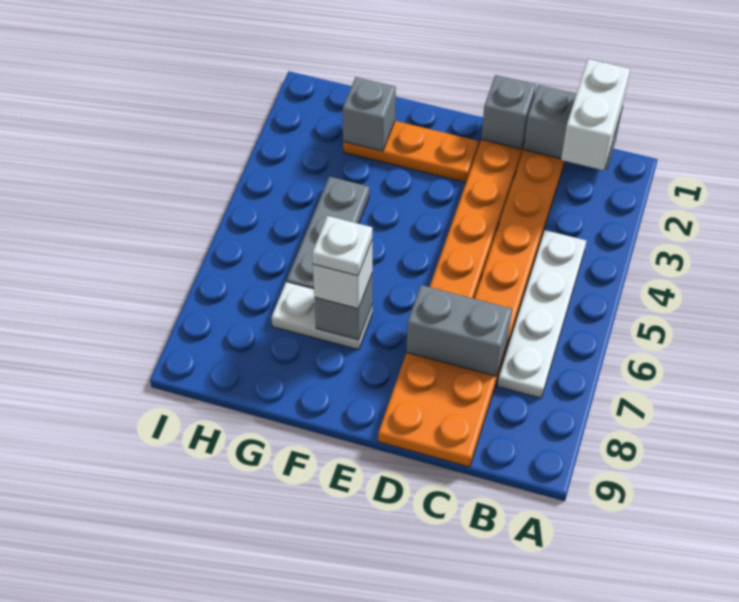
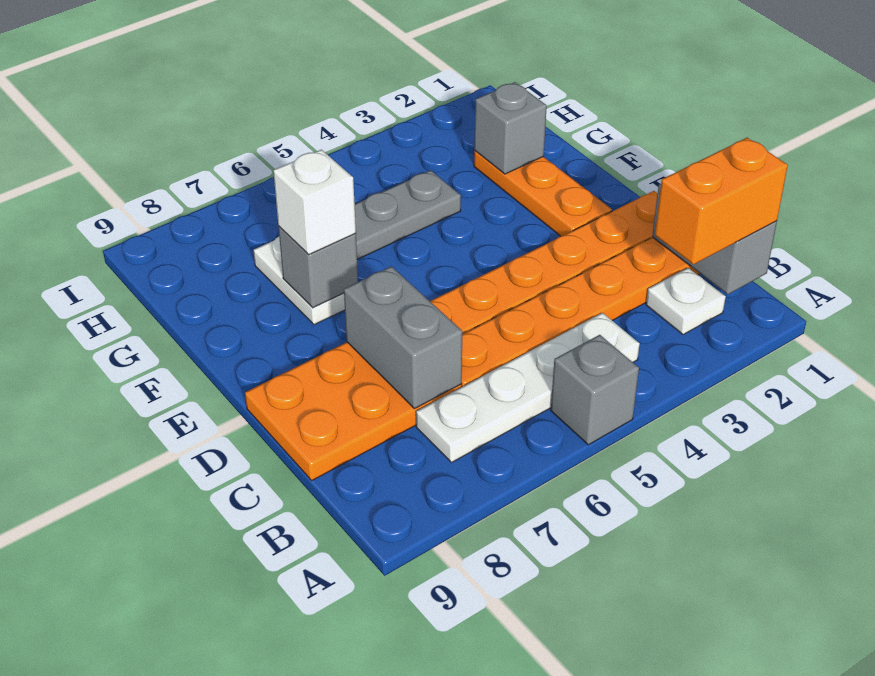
white 1x2 brick [561,59,630,170] -> orange 1x2 brick [655,138,788,264]
grey 1x1 brick [481,75,536,149] -> grey 1x1 brick moved to [551,335,639,445]
white 1x1 plate [312,216,372,276] -> white 1x1 plate moved to [646,268,726,335]

